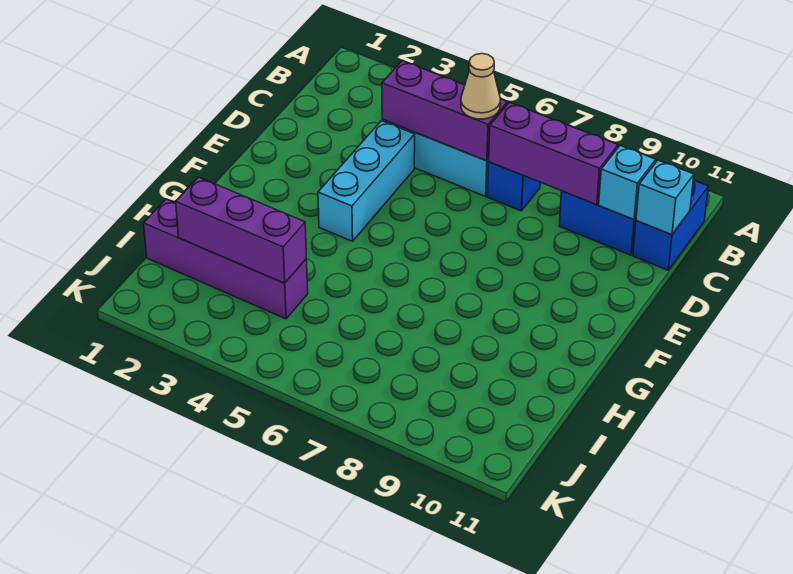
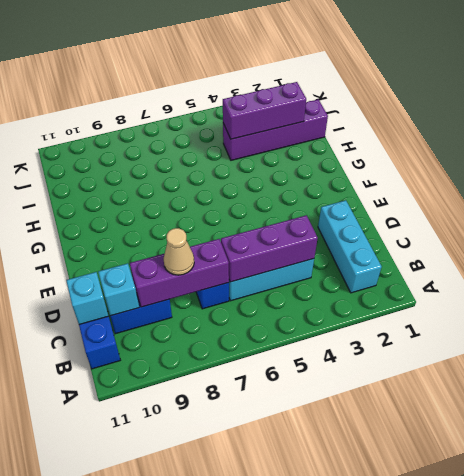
tan 1x1 cone [461,54,500,119] -> tan 1x1 cone moved to [163,228,194,275]
cyan 1x3 brick [318,121,415,241] -> cyan 1x3 brick moved to [318,200,382,293]

